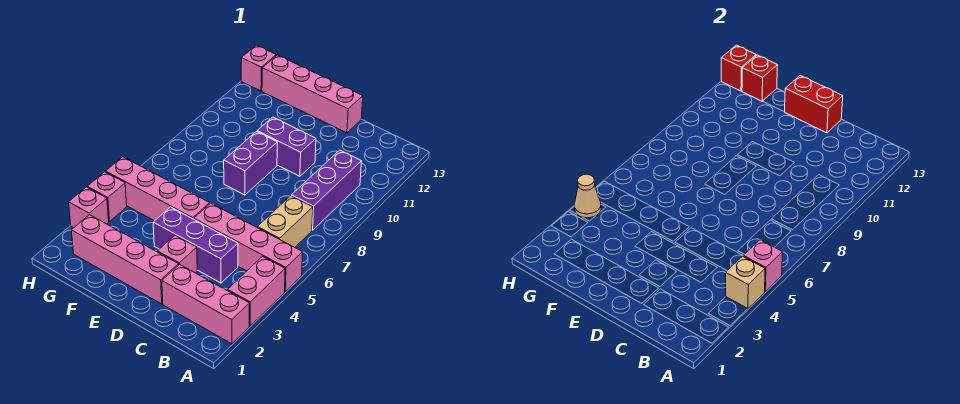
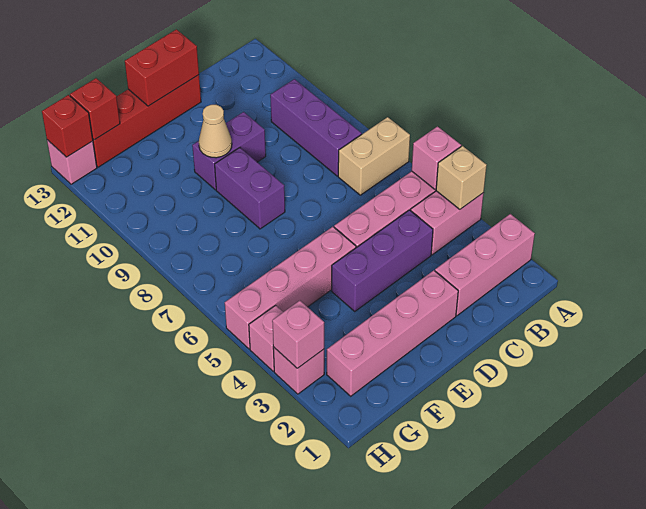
pink 1x2 brick [227,256,285,326] -> pink 1x2 brick turned to [411,191,484,255]
tan 1x2 brick [257,196,313,247] -> tan 1x2 brick turned to [338,117,410,195]
pink 1x1 brick [158,235,197,273] -> pink 1x1 brick moved to [272,301,324,368]
pink 1x4 brick [262,55,363,133] -> red 1x4 brick [93,75,201,167]
tan 1x1 cone [574,174,601,218] -> tan 1x1 cone moved to [199,105,232,158]

